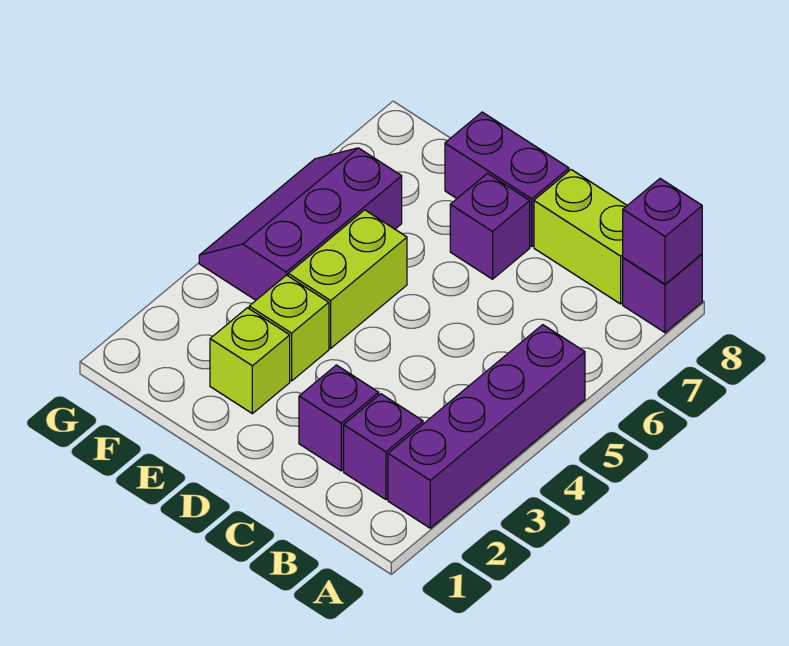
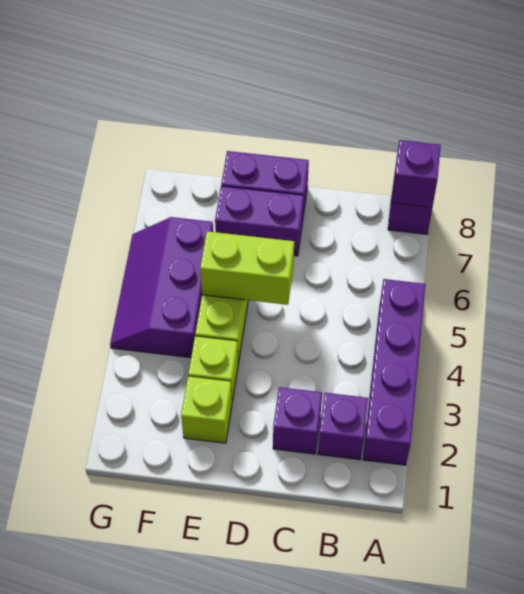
lime 1x2 brick [534,170,627,304] -> lime 1x2 brick moved to [200,231,294,305]
purple 1x1 brick [450,173,530,279] -> purple 1x2 brick [215,186,304,256]

